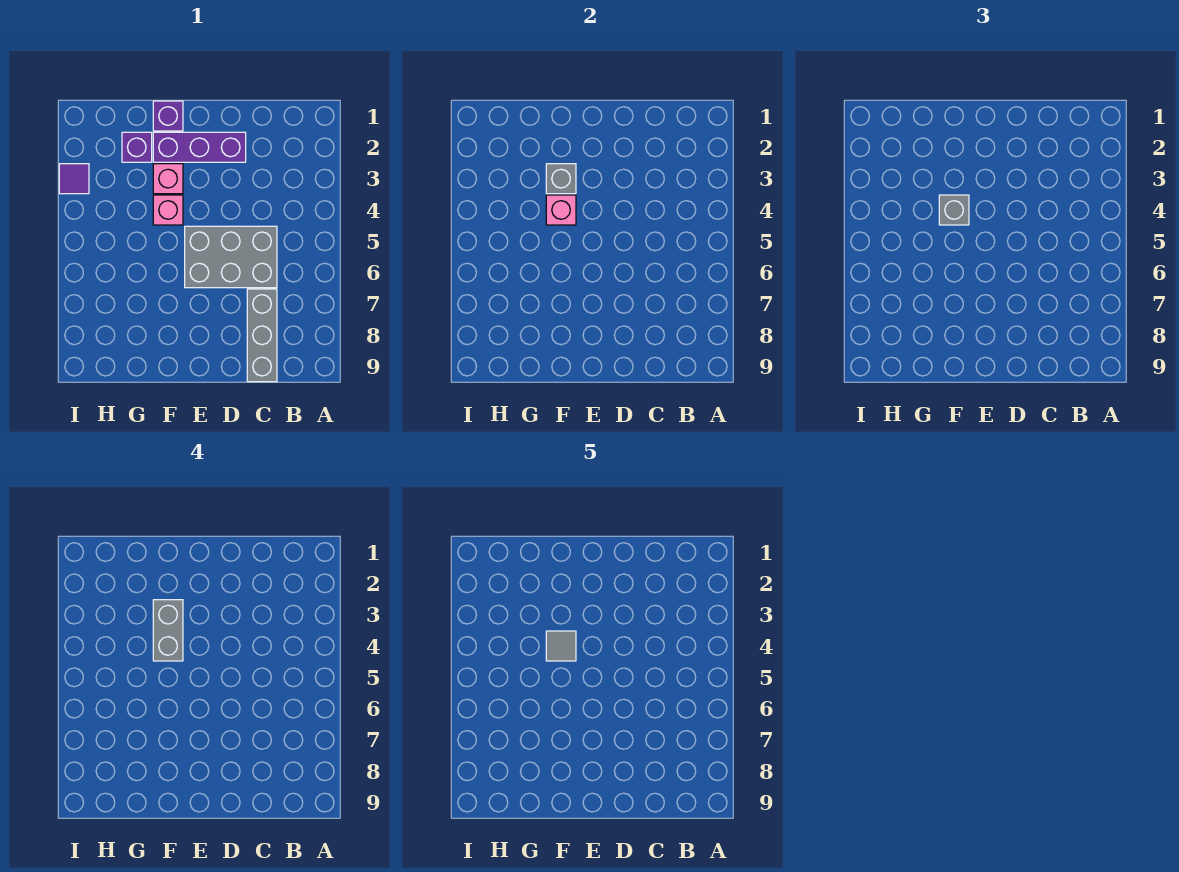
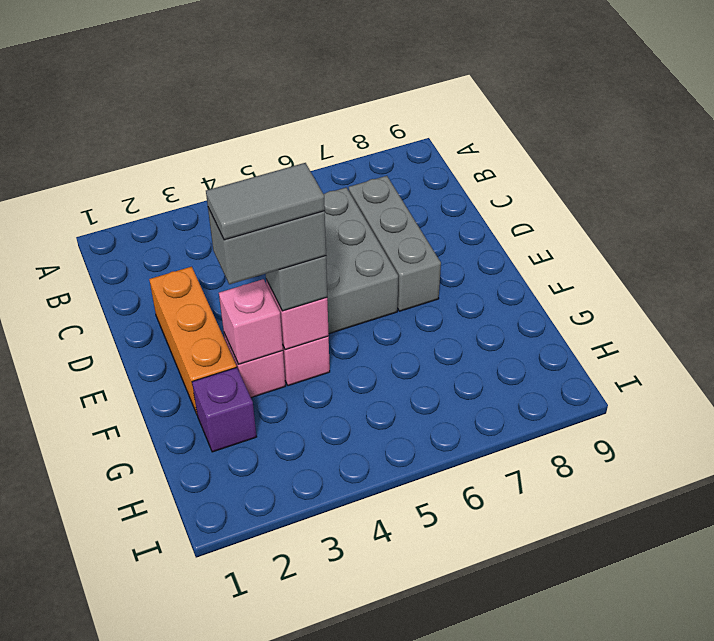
grey 1x3 brick [247,289,277,382] -> grey 1x3 brick turned to [349,176,441,311]
purple 1x3 brick [153,132,246,162] -> orange 1x3 brick [149,267,236,414]
purple 1x1 brick [153,101,183,131] -> none
grey 1x1 brick [546,164,576,194] -> pink 1x1 brick [219,279,283,364]
grey 1x1 tile [546,631,576,661] -> grey 1x2 tile [206,163,325,240]
purple 1x1 tile [59,164,89,194] -> none

